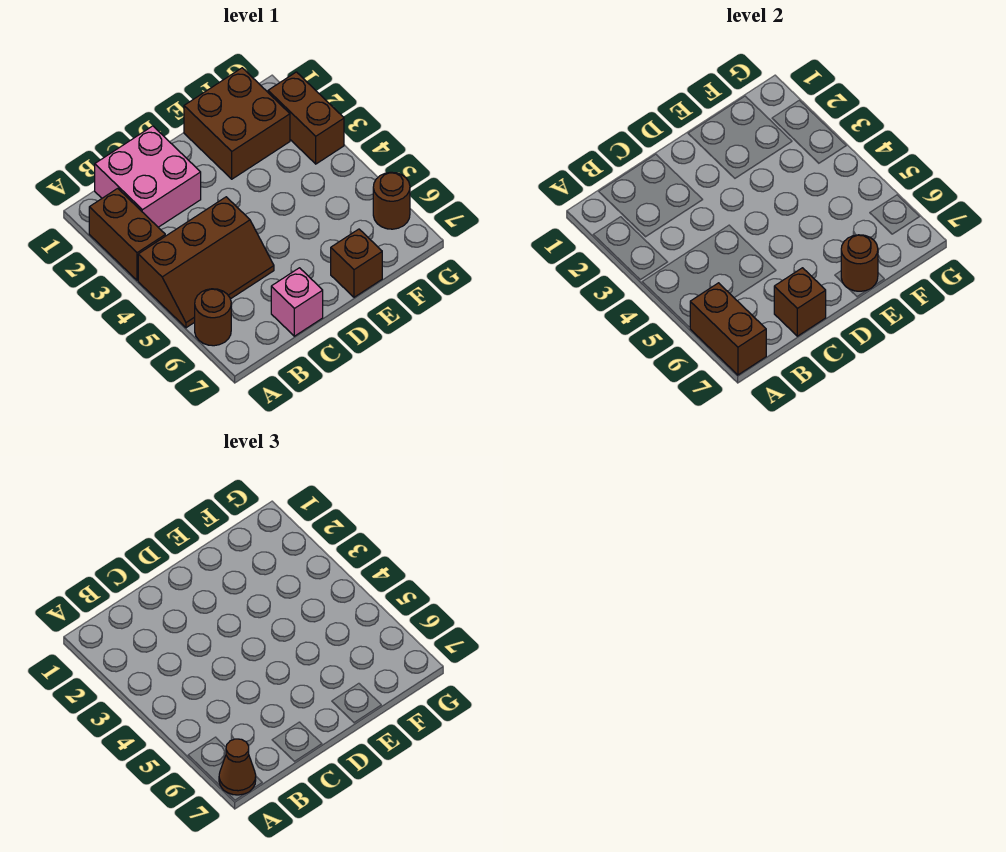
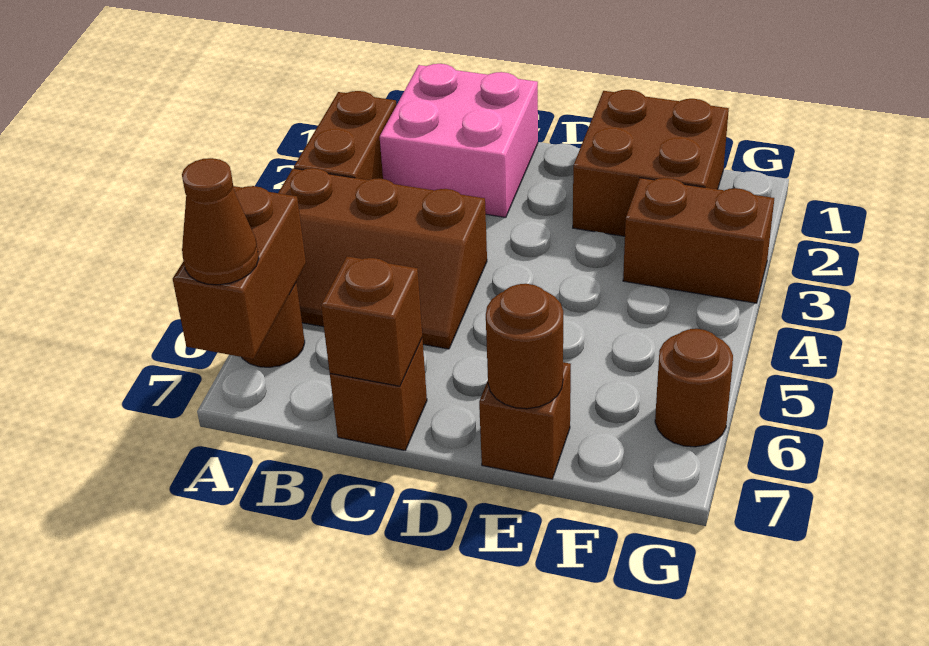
pink 1x1 brick [271,268,323,336] -> brown 1x1 brick [330,338,427,450]
brown 1x2 brick [268,72,344,164] -> brown 1x2 brick turned to [623,178,774,303]

